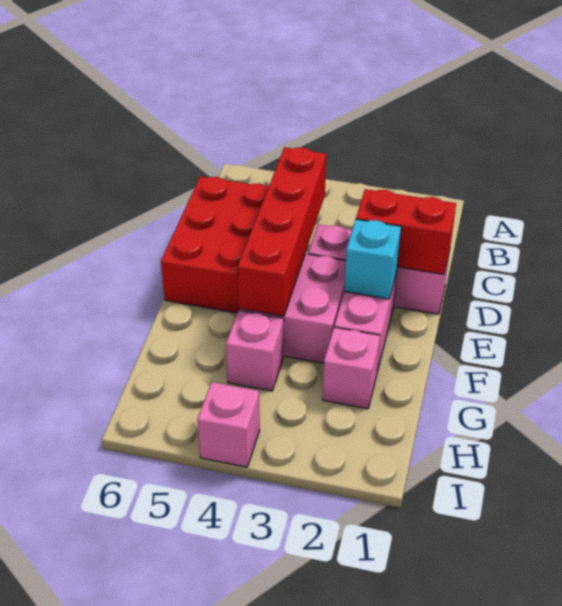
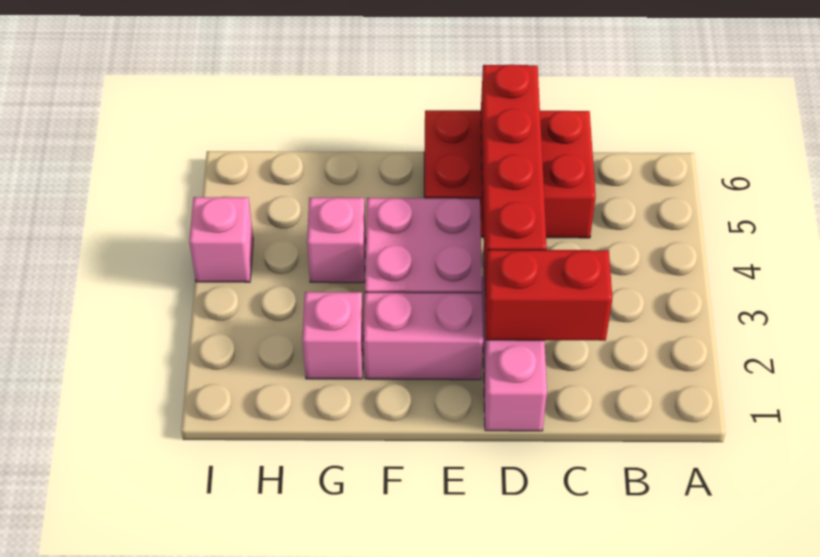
red 1x4 brick [237,147,326,316] -> red 1x4 brick turned to [481,65,547,285]
red 1x2 brick [356,189,456,274] -> red 1x2 brick turned to [485,250,612,341]
cyan 1x1 brick [344,219,401,299] -> none

